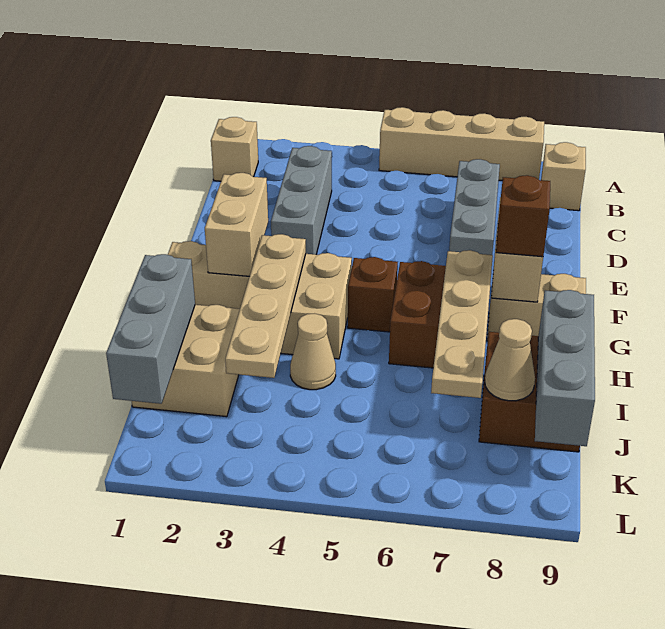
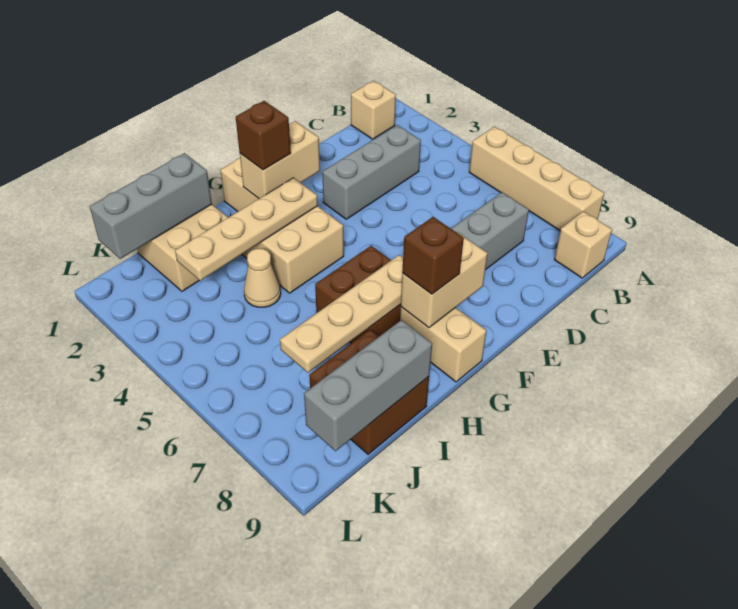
brown 1x1 brick [348,257,398,332] -> brown 1x1 brick moved to [236,101,291,170]
tan 1x1 cone [485,319,535,401] -> none

